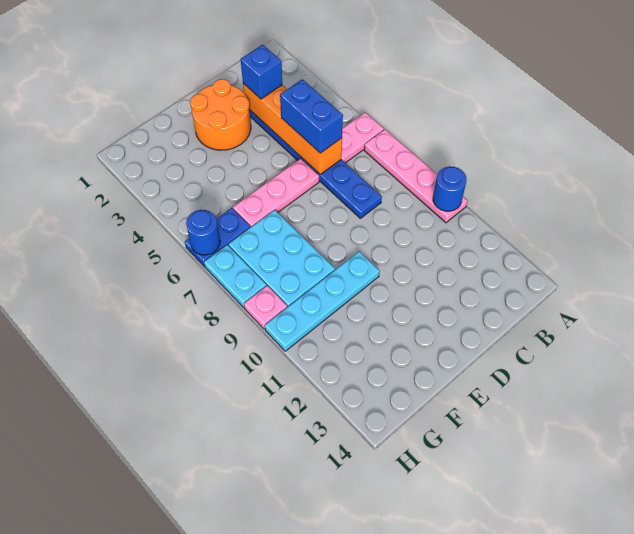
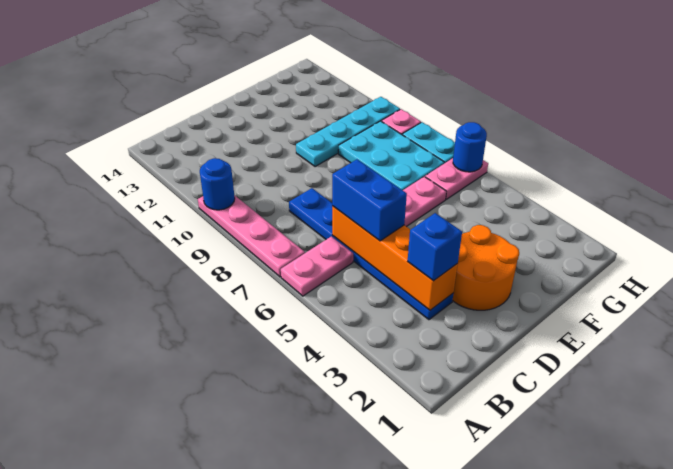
blue 1x2 plate [185,208,250,266] -> pink 1x2 plate [425,158,488,199]

